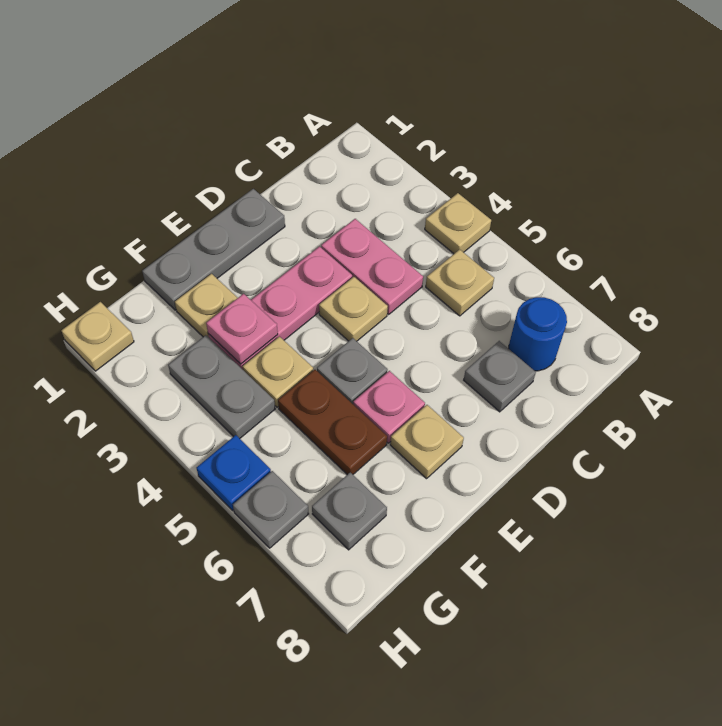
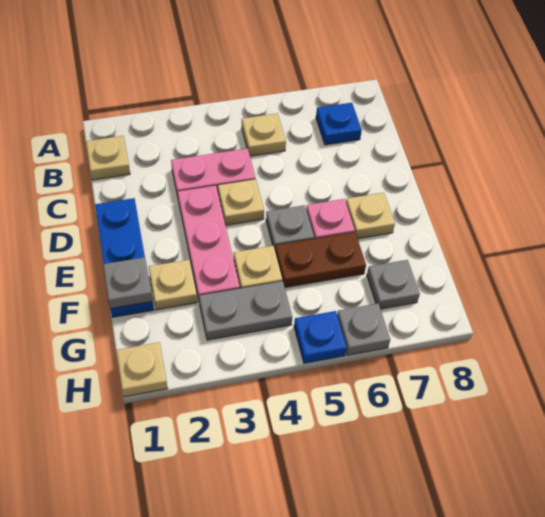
tan 1x1 plate [425,193,491,254] -> tan 1x1 plate moved to [86,136,130,180]
blue 1x1 round brick [509,297,567,371] -> blue 1x1 plate [316,103,362,145]
grey 1x1 plate [464,341,536,412] -> grey 1x1 plate moved to [103,257,152,309]
grey 1x3 plate [142,189,285,310] -> blue 1x3 plate [95,198,154,317]
pink 1x1 plate [206,294,278,364] -> none

